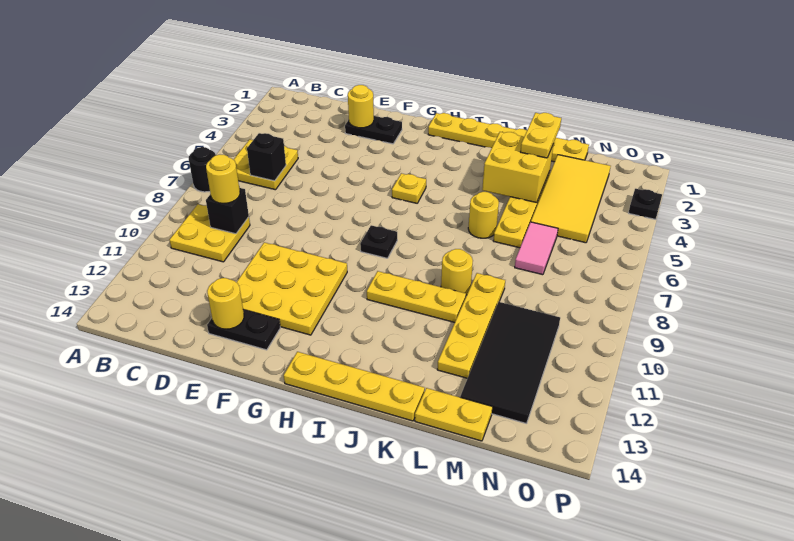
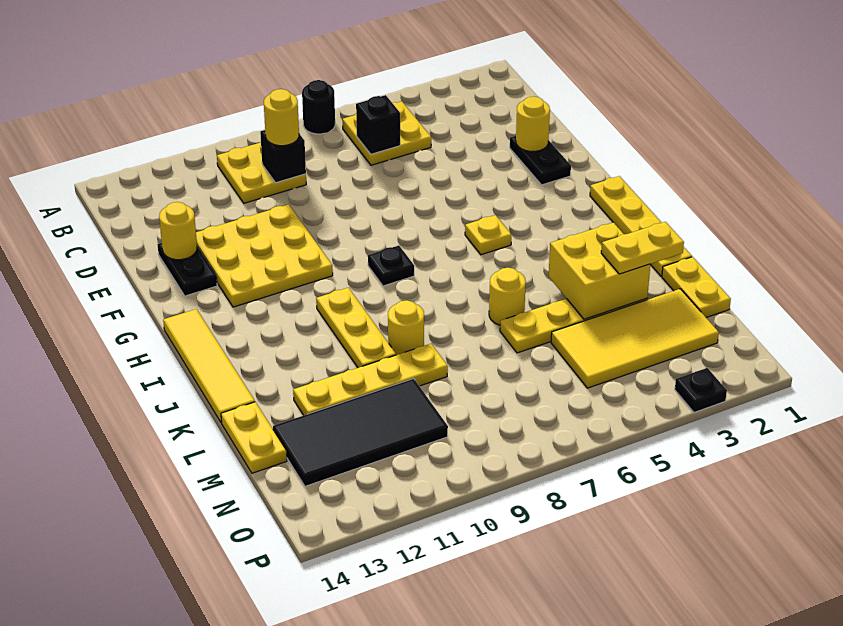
yellow 1x4 plate [284,352,425,421] -> yellow 1x4 tile [163,309,255,423]
pink 1x2 tile [515,222,558,275] -> none

